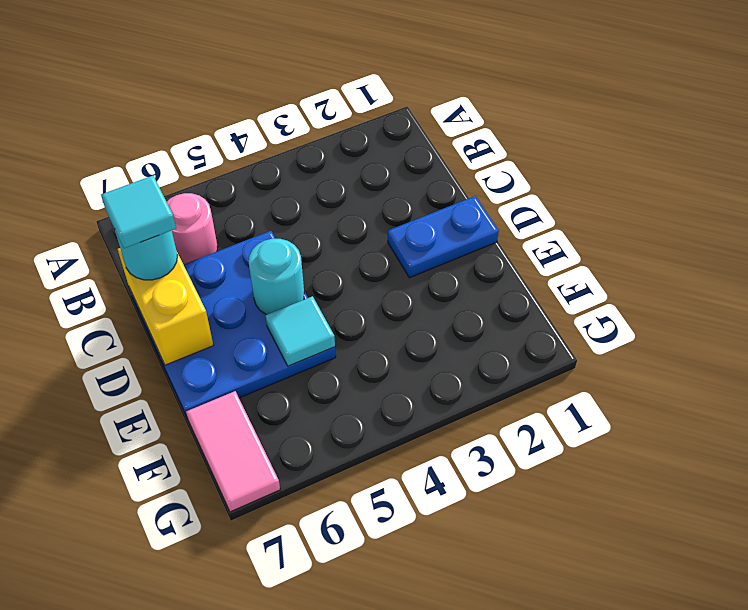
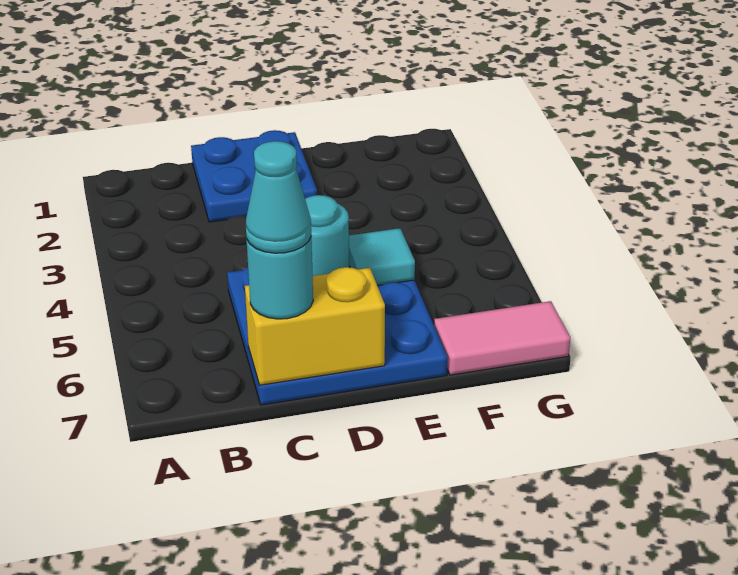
pink 1x1 round brick [167,193,218,264] -> none
cyan 1x1 tile [101,176,176,248] -> cyan 1x1 cone [246,141,311,253]
blue 1x2 plate [388,196,499,278] -> blue 2x2 plate [191,130,317,222]

